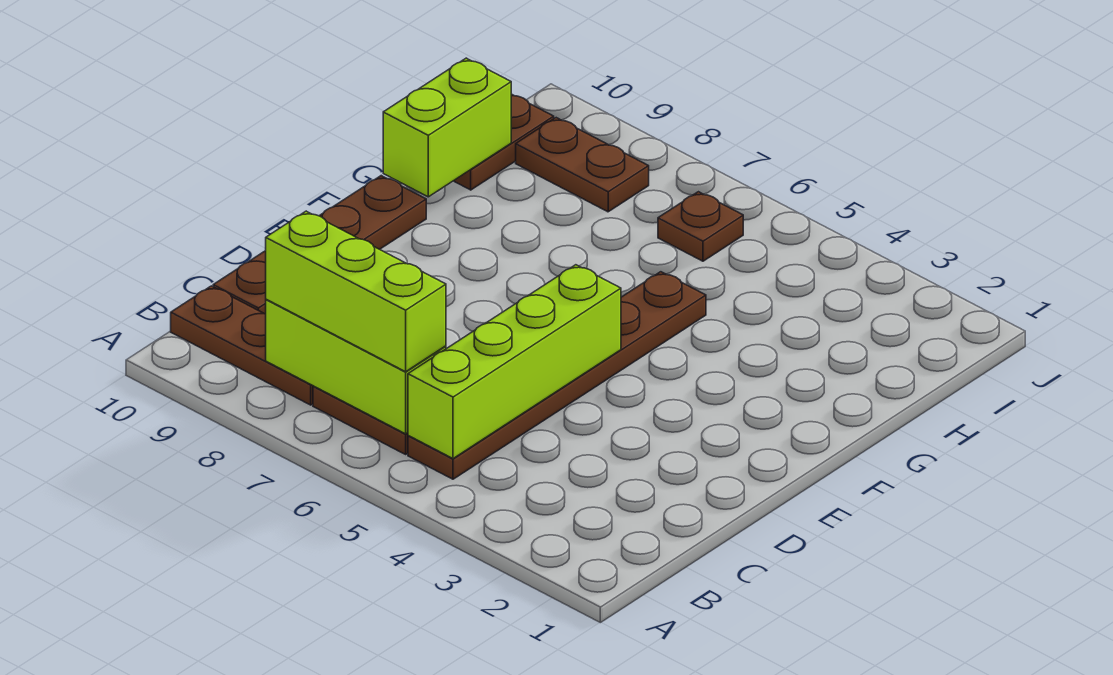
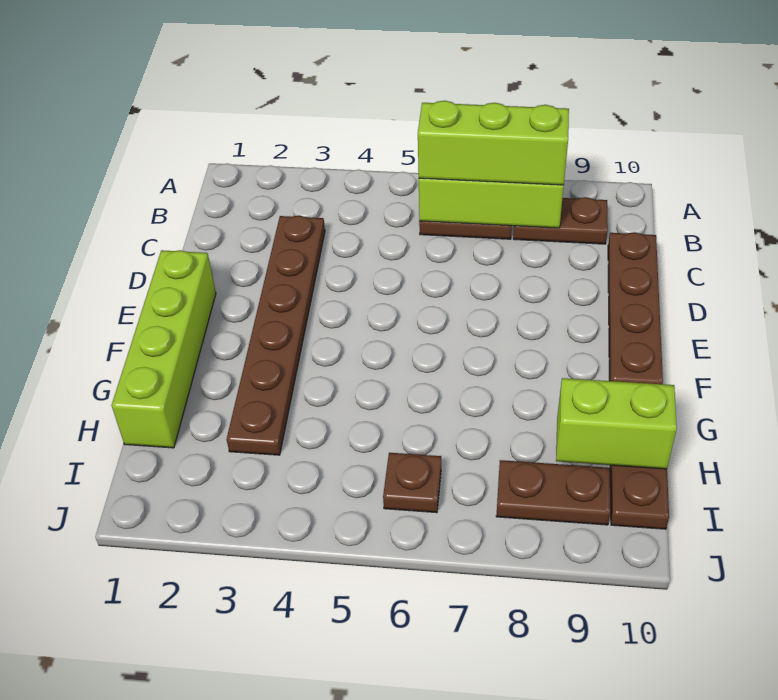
brown 1x6 plate [408,272,706,479] -> brown 1x6 plate moved to [227,215,325,455]
lime 1x4 brick [408,265,621,459] -> lime 1x4 brick moved to [112,250,216,448]
brown 1x3 plate [171,286,313,405] -> brown 1x2 plate [513,197,608,244]
lime 1x2 brick [383,58,511,197] -> lime 1x2 brick turned to [556,378,677,469]

